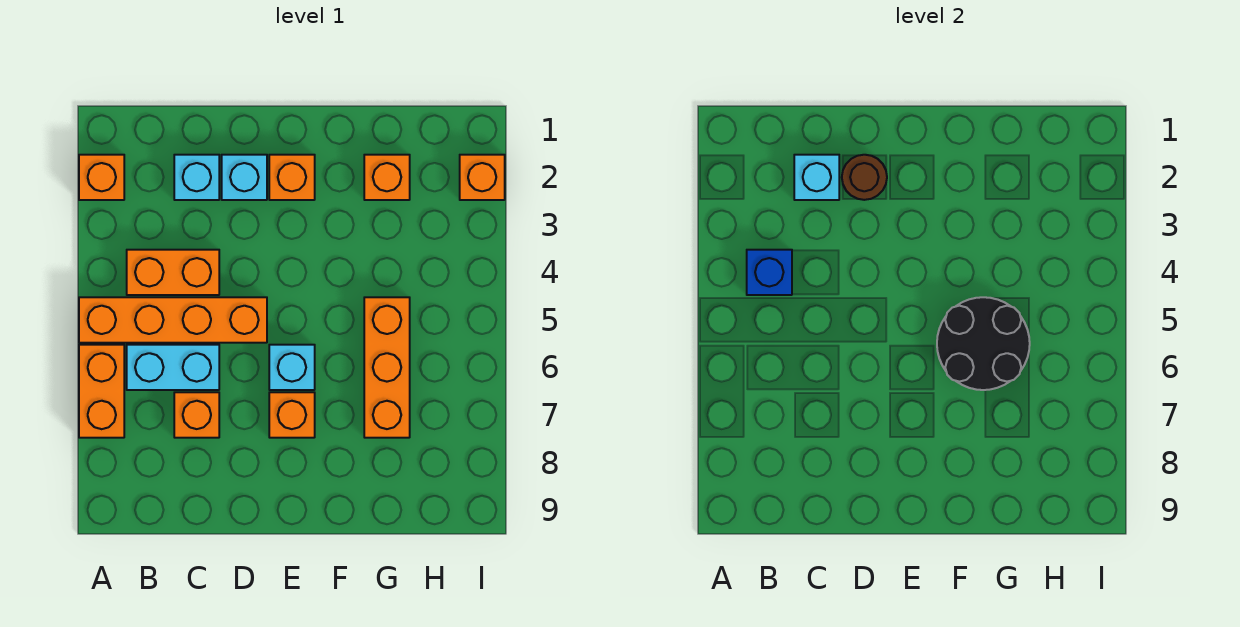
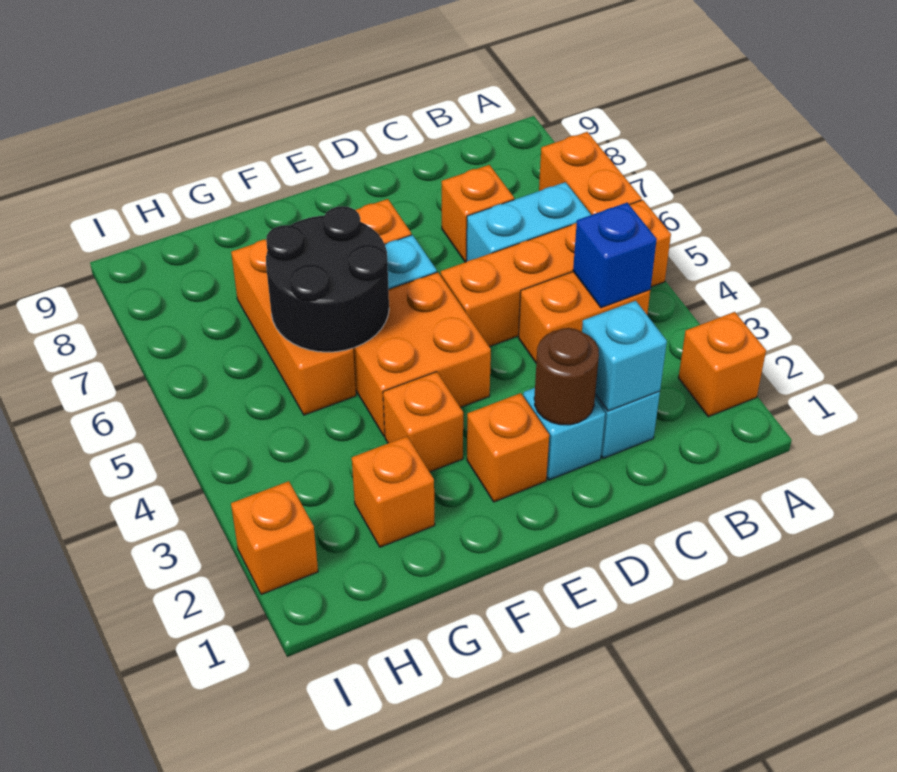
none -> orange 2x2 brick [353,272,491,436]
none -> orange 1x1 brick [383,372,463,472]

